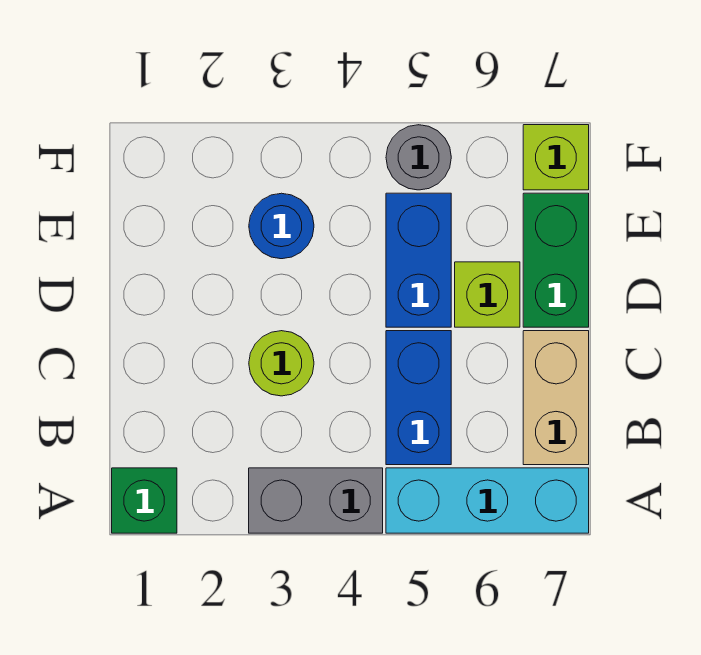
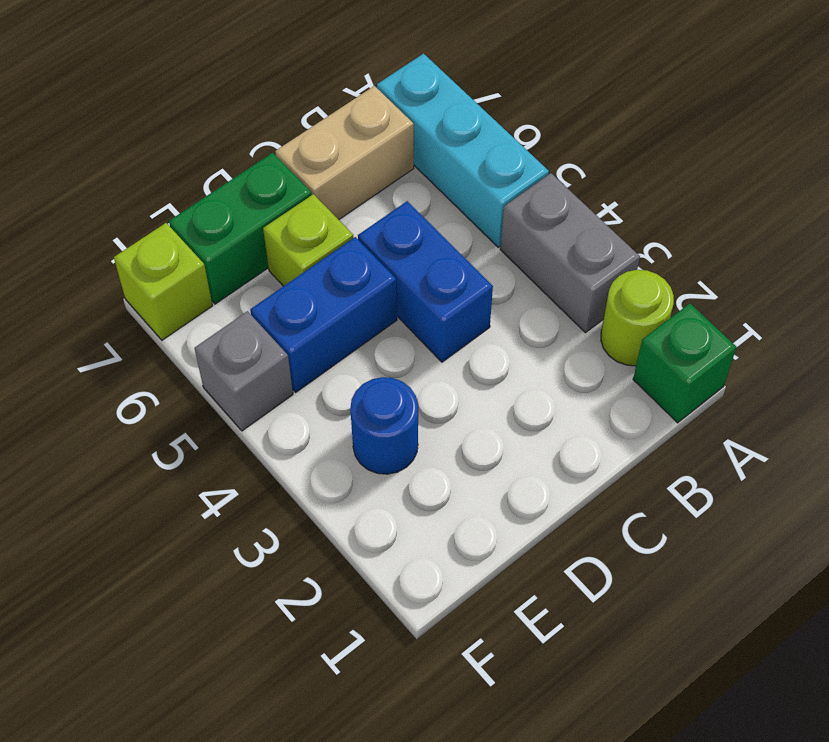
blue 1x2 brick [386,331,451,465] -> blue 1x2 brick turned to [358,201,493,362]
lime 1x1 round brick [249,331,314,396] -> lime 1x1 round brick moved to [601,270,674,366]
grey 1x1 round brick [386,125,451,190] -> grey 1x1 brick [195,311,293,431]

